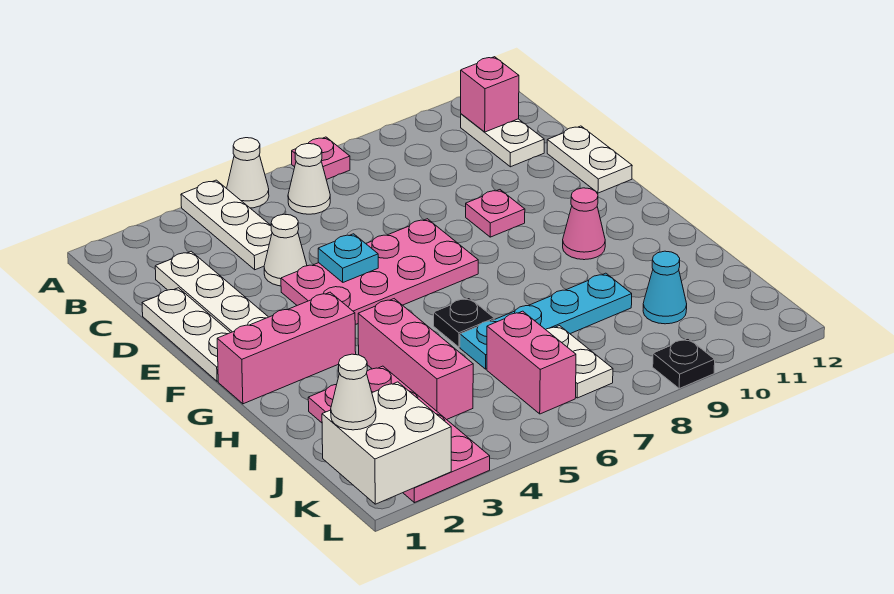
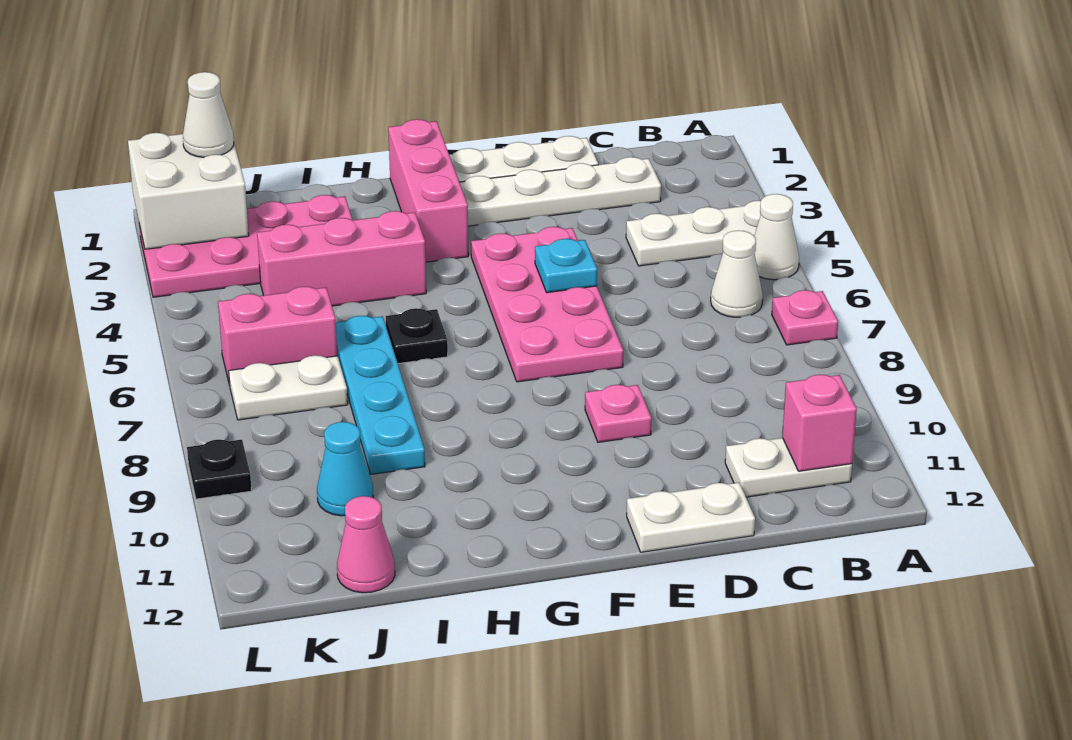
white 1x1 cone [264,214,307,286] -> none
pink 1x1 cone [563,188,605,260] -> pink 1x1 cone moved to [337,496,395,593]

